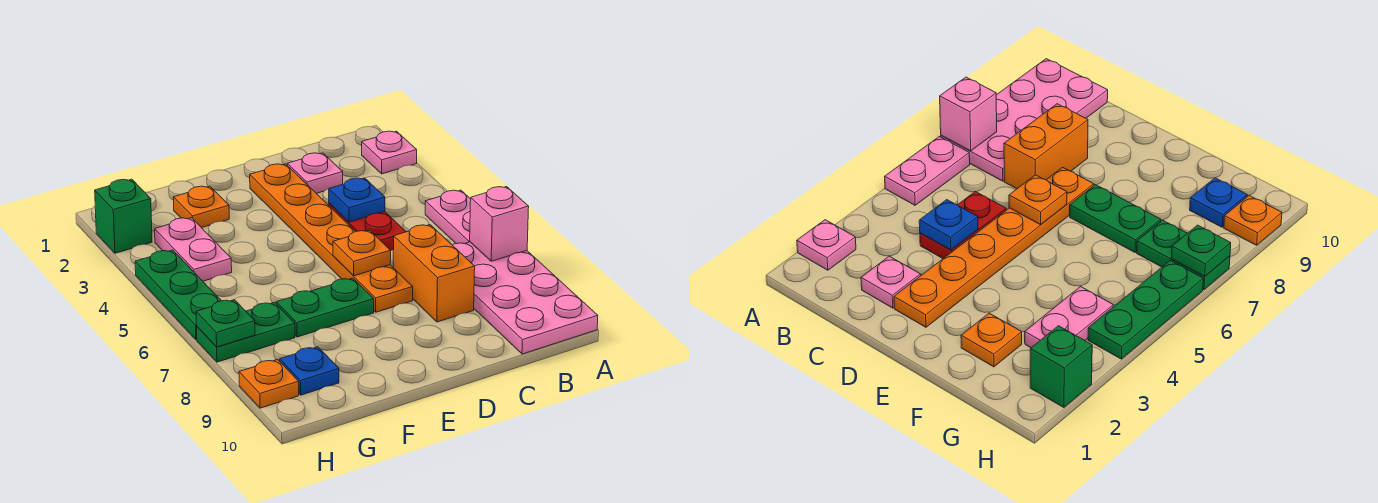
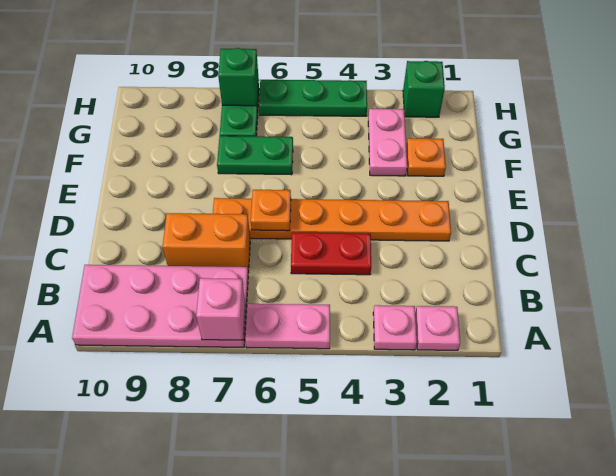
pink 1x1 plate [287,153,343,193] -> pink 1x1 plate moved to [373,305,417,350]
blue 1x1 plate [329,178,385,222] -> none
green 1x2 plate [276,278,374,337] -> green 1x2 plate turned to [217,136,293,175]
pink 1x2 plate [155,218,232,281] -> pink 1x2 plate turned to [368,109,407,176]
blue 1x1 plate [280,347,339,395] -> none
green 1x1 plate [196,300,255,347] -> green 1x1 brick [218,48,259,106]
orange 1x1 plate [239,359,299,408] -> none

